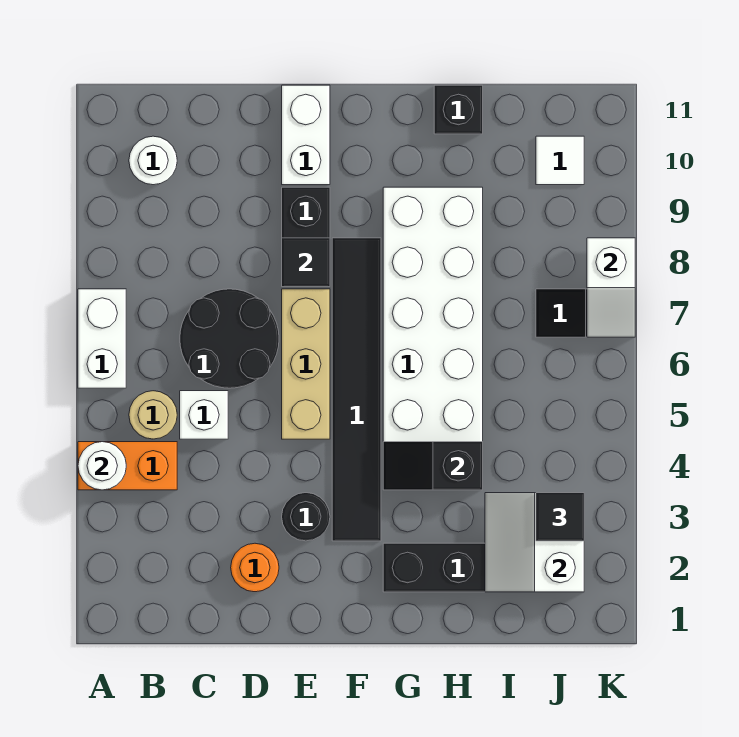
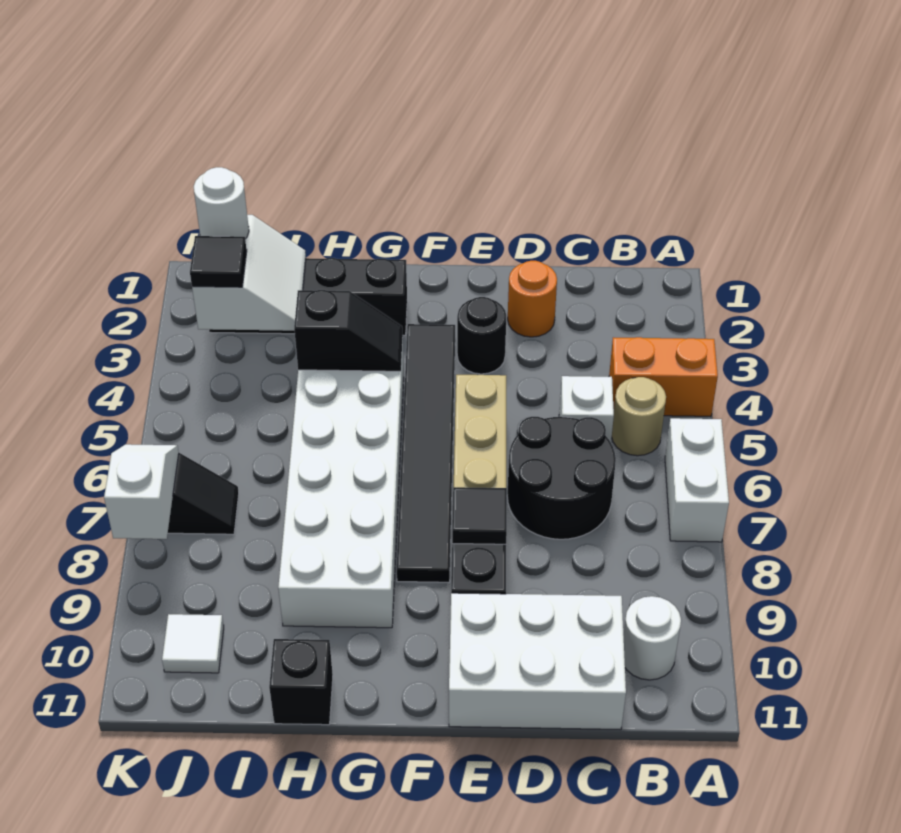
white 1x1 round brick [78,442,126,490] -> white 1x1 round brick moved to [194,167,249,239]
white 1x2 brick [282,85,330,185] -> white 2x3 brick [449,593,626,730]

